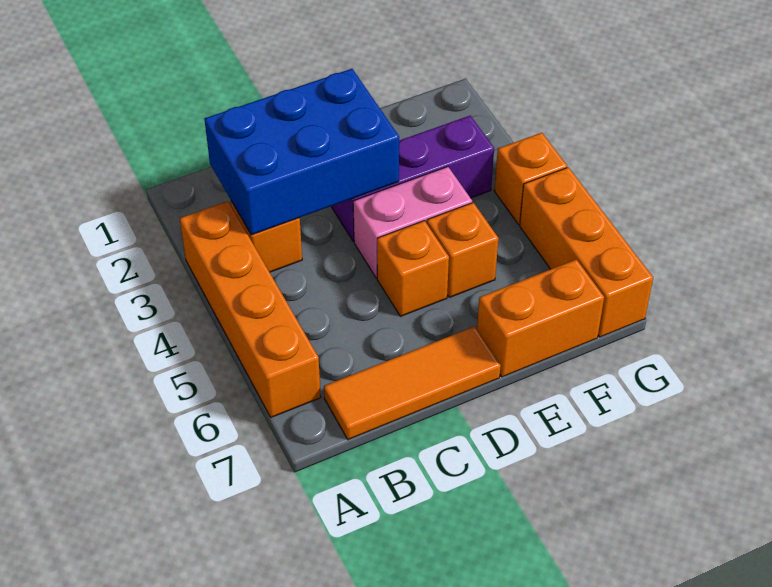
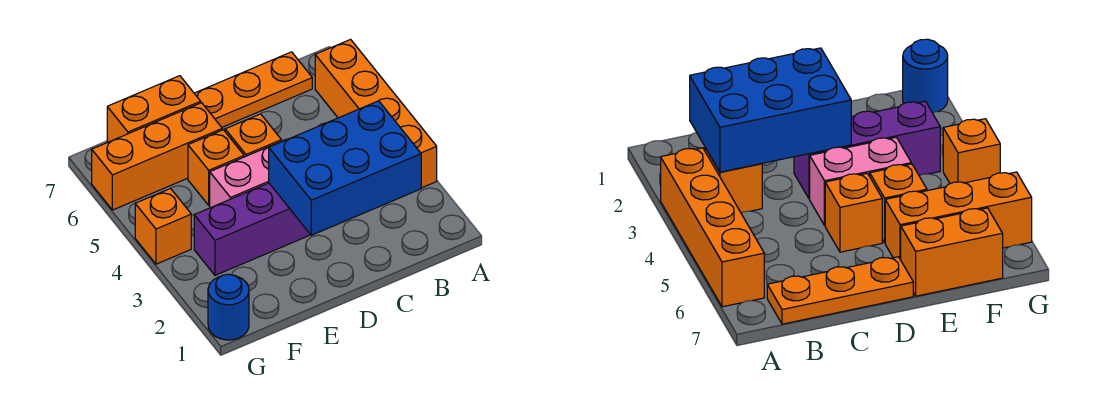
orange 1x3 tile [324,326,501,440] -> orange 1x3 plate [194,52,312,127]
none -> blue 1x1 round brick [208,274,249,340]
orange 1x3 brick [520,167,653,337] -> orange 1x3 brick turned to [92,103,222,210]

